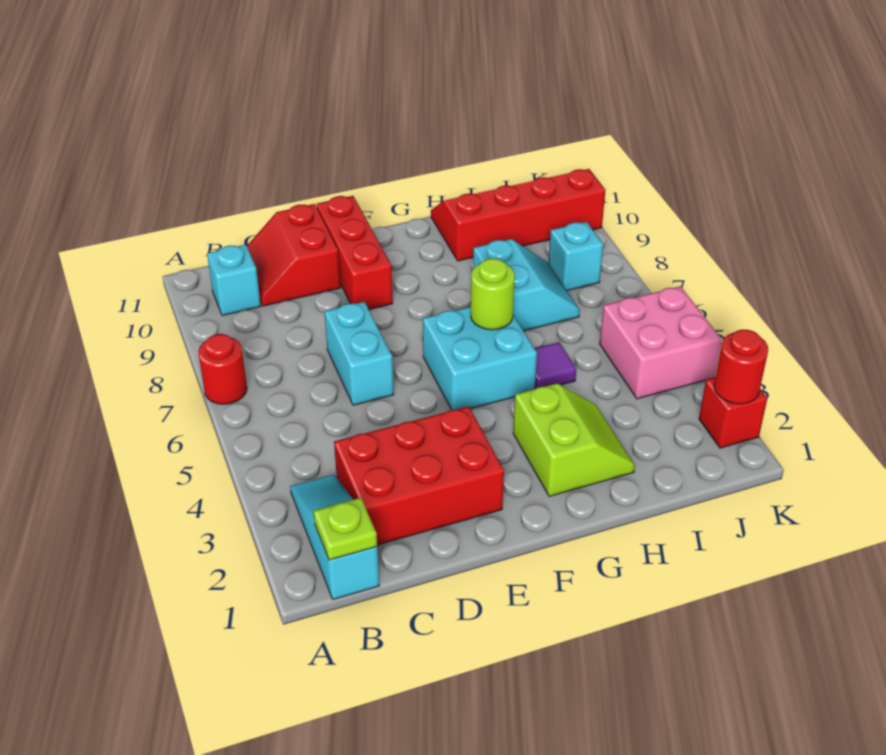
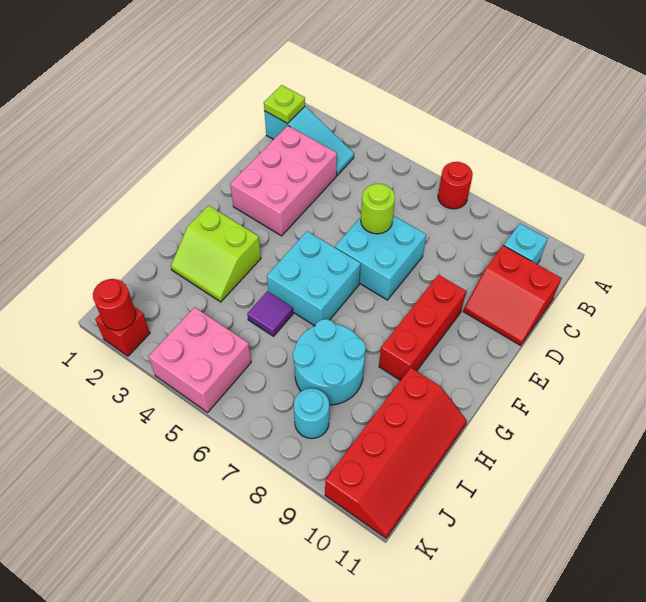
red 2x3 brick [334,406,504,545] -> pink 2x3 brick [230,126,337,236]
red 2x2 slope [247,204,341,306] -> red 2x2 slope turned to [463,245,562,345]
cyan 1x2 brick [325,302,394,405] -> cyan 2x2 brick [335,216,426,300]
red 1x3 brick [317,196,393,309] -> red 1x3 brick turned to [379,275,466,381]
lime 1x1 round brick [471,259,515,330] -> lime 1x1 round brick moved to [361,184,395,234]
cyan 2x2 slope [473,239,580,331] -> cyan 2x2 round brick [293,319,366,405]
cyan 1x1 brick [548,222,603,291] -> cyan 1x1 round brick [294,388,329,439]

